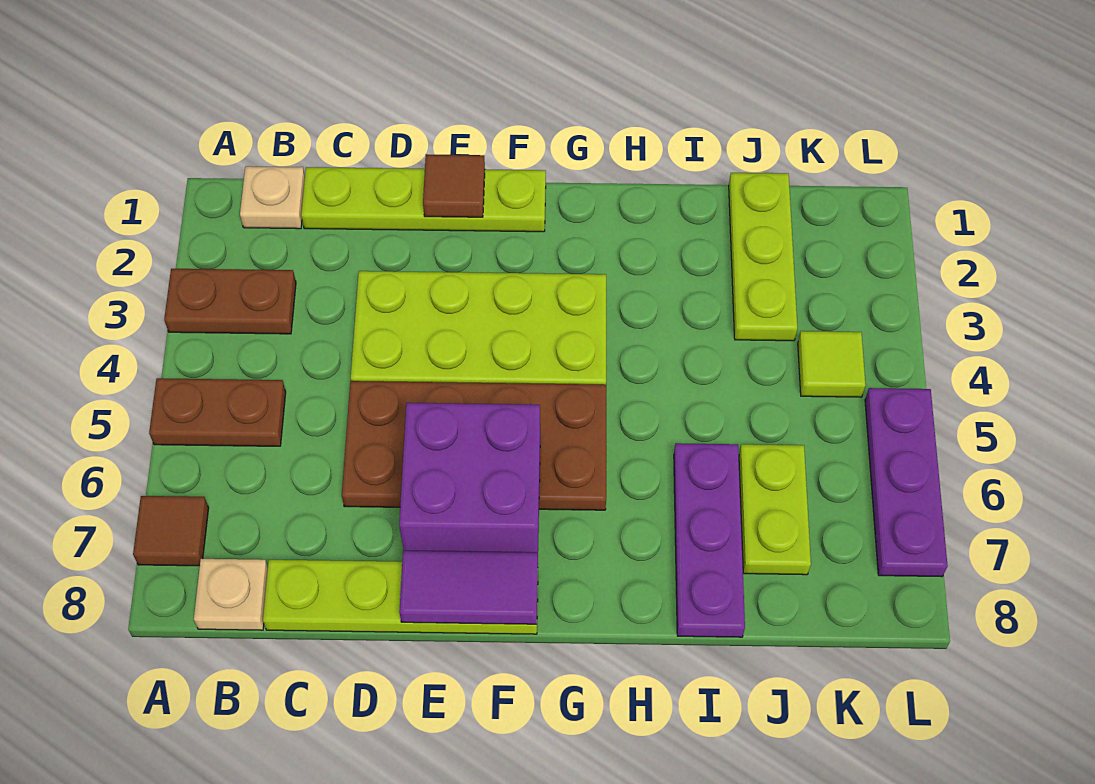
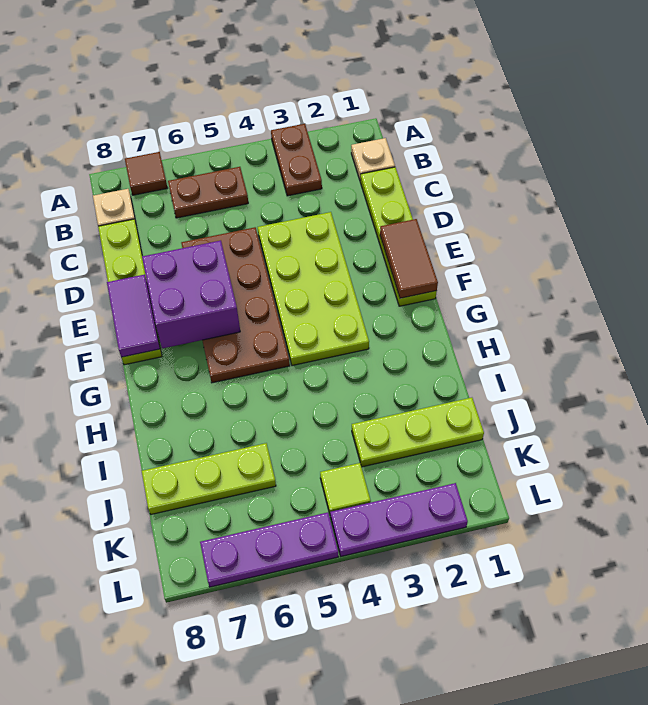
brown 1x2 plate [149,378,286,446] -> brown 1x2 plate turned to [168,167,248,218]
brown 1x1 tile [423,154,485,217] -> brown 1x2 tile [380,219,438,298]
purple 1x3 plate [674,443,745,637] -> purple 1x3 plate moved to [330,483,468,556]
lime 1x2 plate [739,444,811,575] -> lime 1x3 plate [142,443,276,514]

